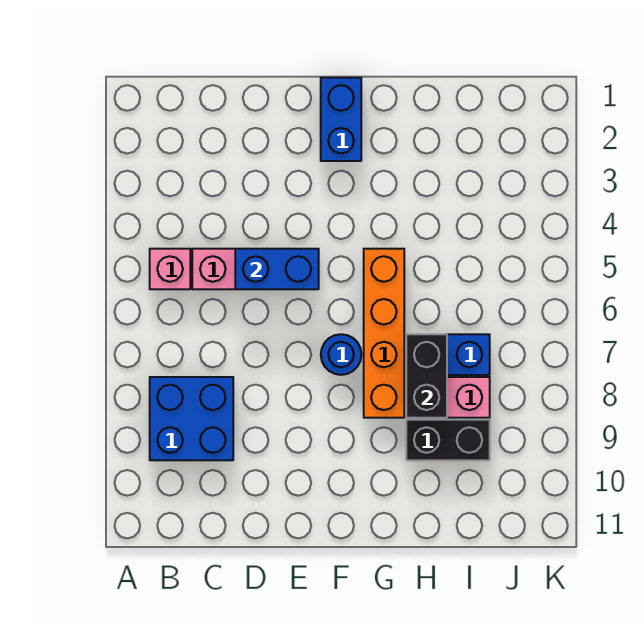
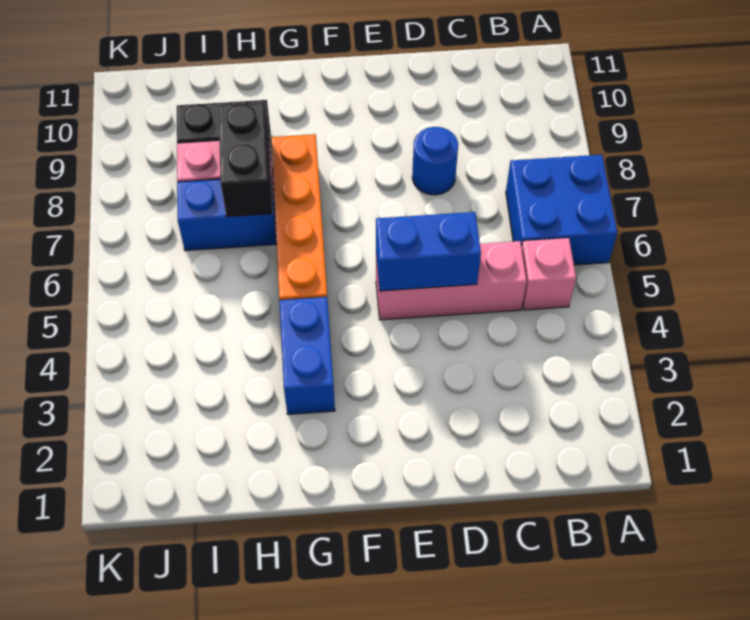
blue 2x2 brick [150,377,233,460] -> blue 2x2 brick moved to [506,155,617,265]
blue 1x2 brick [321,78,361,161] -> blue 1x2 brick moved to [279,297,335,414]
blue 1x1 round brick [321,334,361,375] -> blue 1x1 round brick moved to [412,127,458,195]

